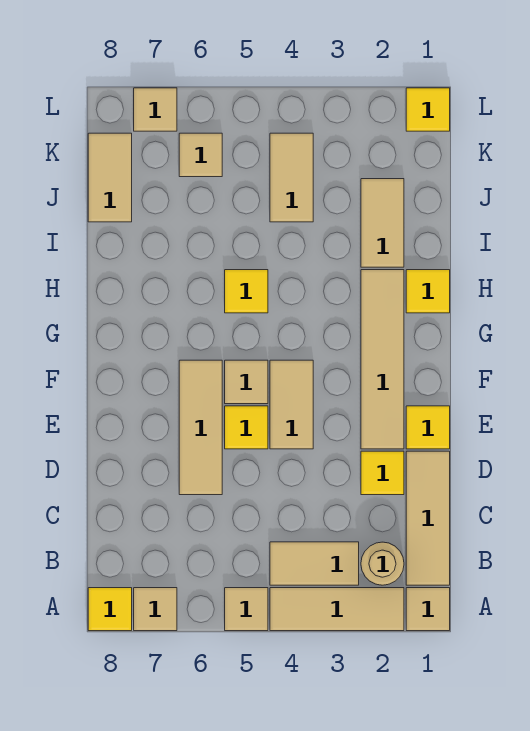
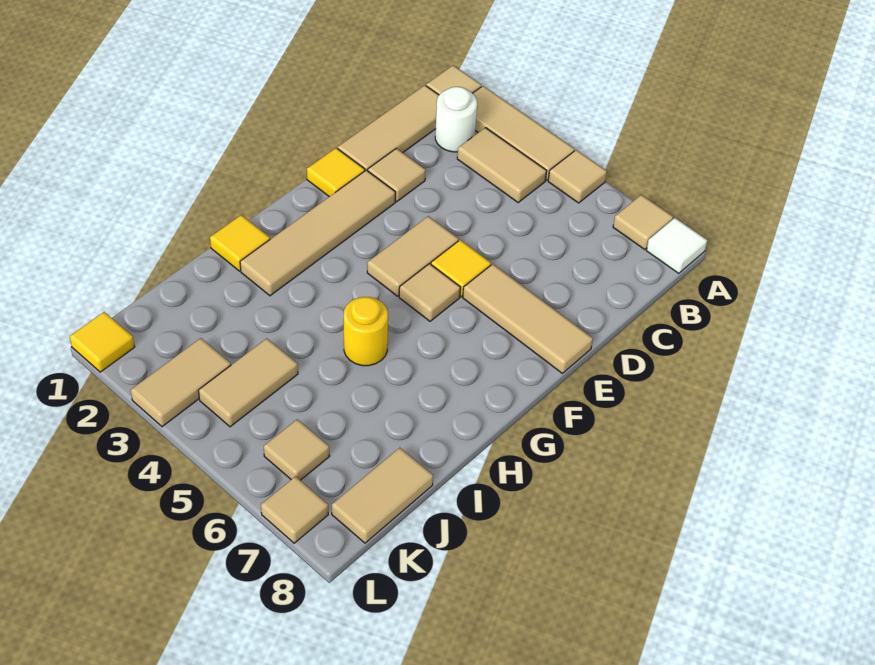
yellow 1x1 tile [88,588,132,631] -> white 1x1 tile [646,218,707,273]
tan 1x1 round brick [361,542,404,585] -> white 1x1 round brick [435,87,477,152]
yellow 1x1 tile [361,451,404,495] -> tan 1x1 tile [368,148,426,202]
tan 1x3 tile [179,360,222,495] -> tan 1x3 tile turned to [463,264,593,373]
yellow 1x1 tile [225,270,268,313] -> yellow 1x1 round brick [344,297,388,366]
tan 1x2 tile [361,179,404,267] -> tan 1x2 tile moved to [131,338,231,427]

